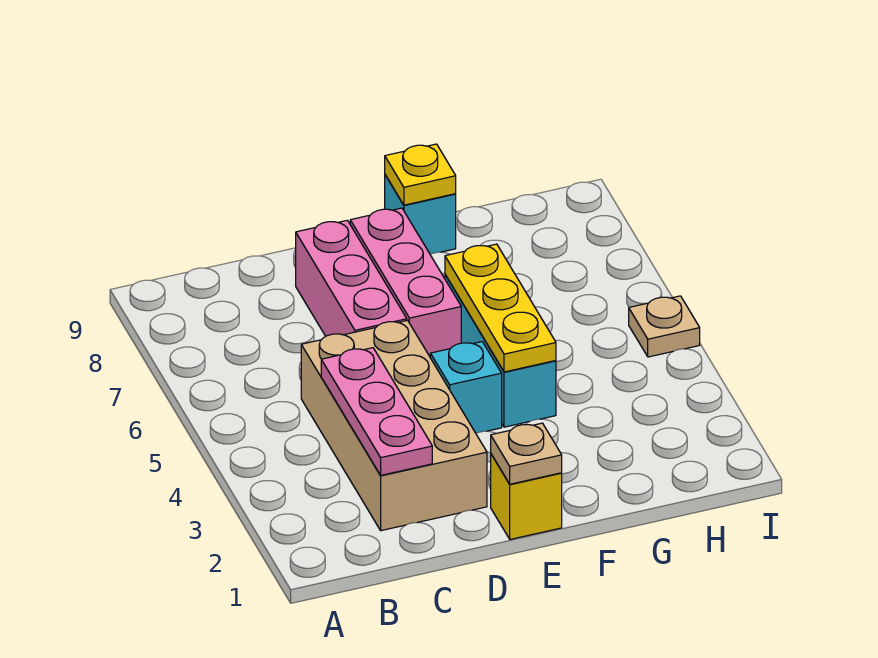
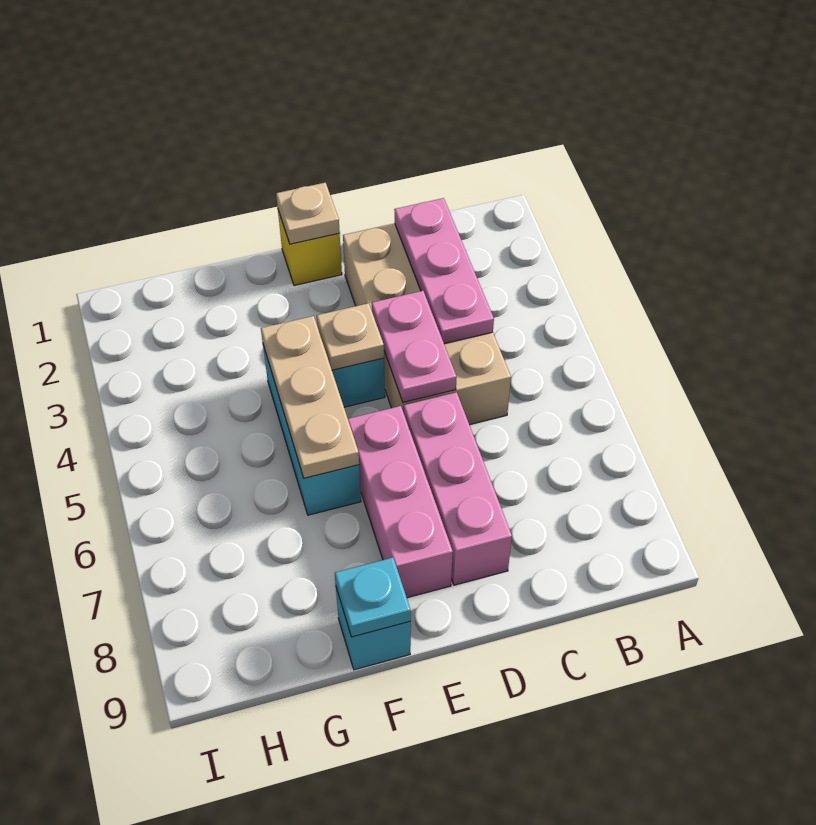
none -> pink 1x2 plate [372,291,457,402]
yellow 1x3 plate [445,244,556,372] -> tan 1x3 plate [261,316,359,478]
yellow 1x1 plate [385,144,456,205] -> cyan 1x1 plate [335,558,411,637]
tan 1x1 plate [629,296,700,357] -> tan 1x1 plate moved to [317,303,384,370]

